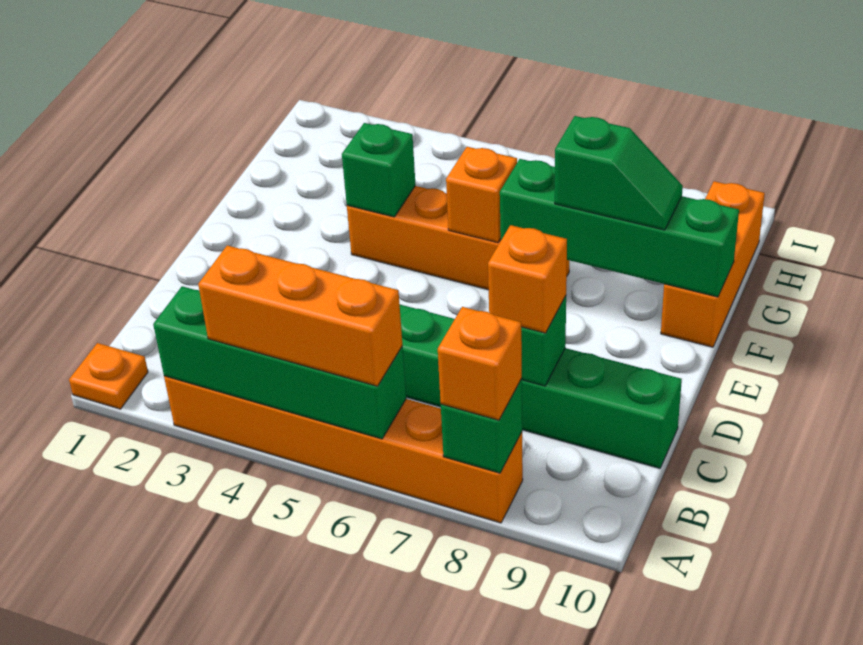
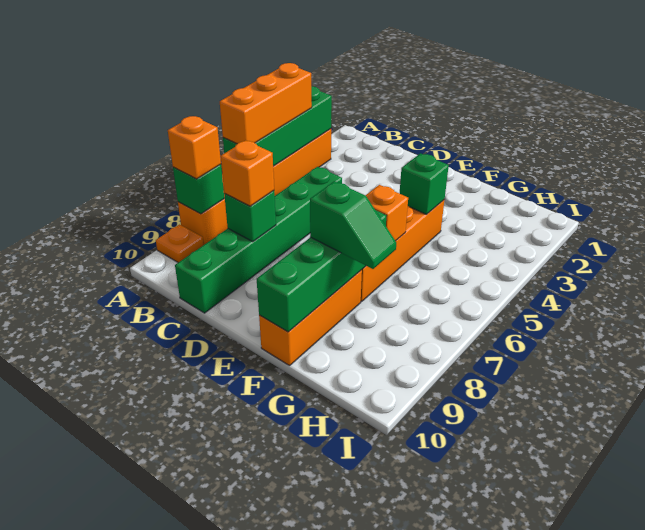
orange 1x1 plate [69,343,148,409] -> orange 1x1 plate moved to [156,224,203,263]
green 1x2 slope [555,116,683,230] -> green 1x2 slope turned to [310,181,396,269]
orange 1x3 brick [661,181,765,347] -> orange 1x3 brick turned to [259,270,362,366]

